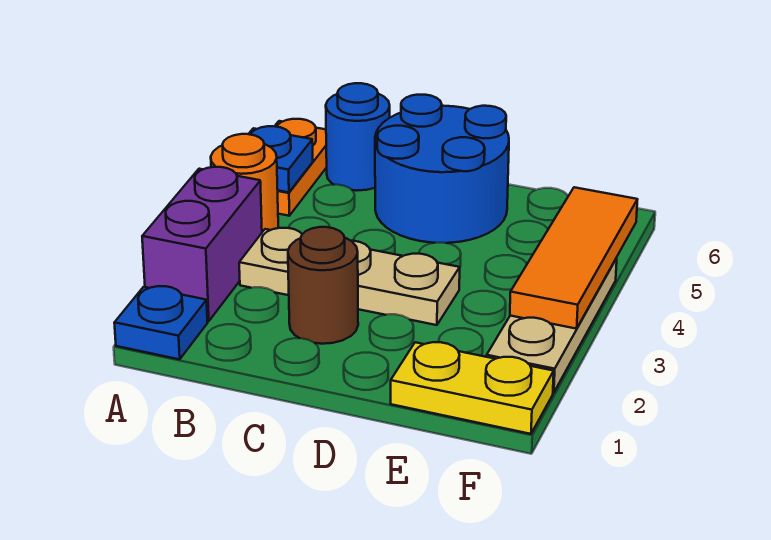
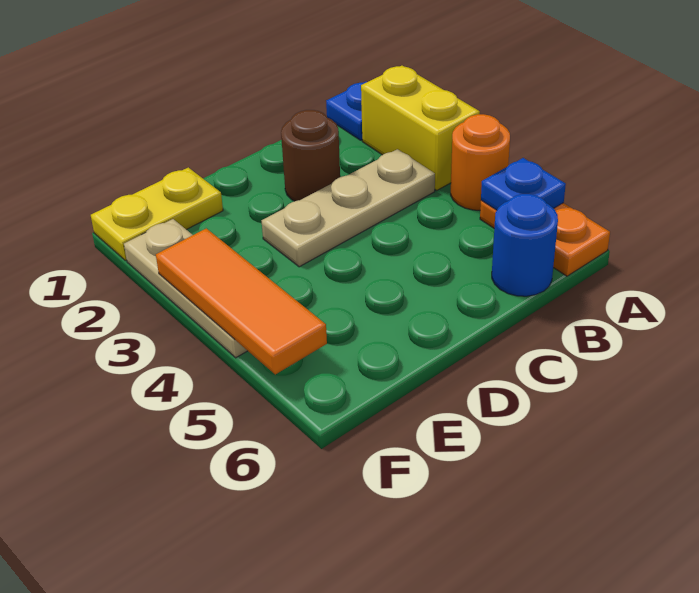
purple 1x2 brick [142,167,262,321] -> yellow 1x2 brick [361,66,480,190]
blue 2x2 round brick [375,95,509,243] -> none

